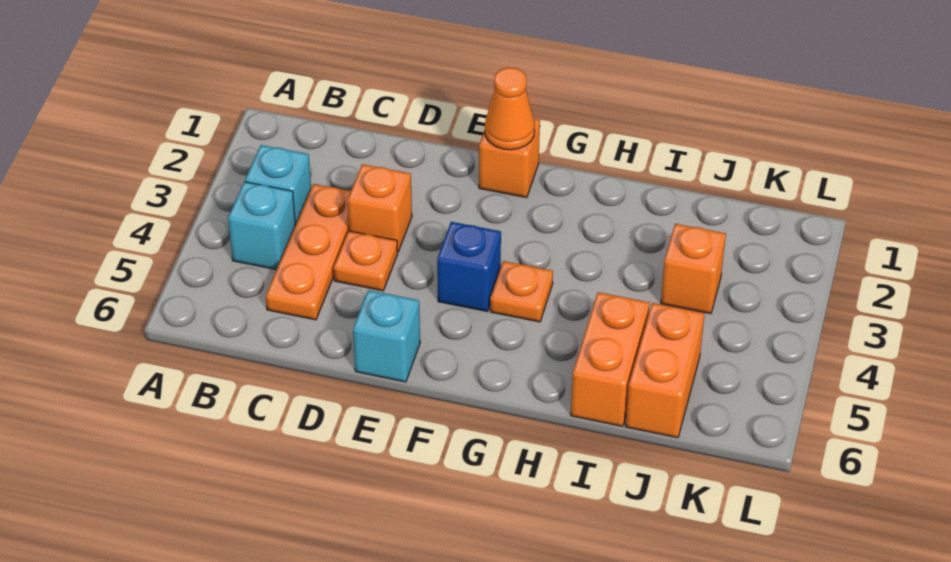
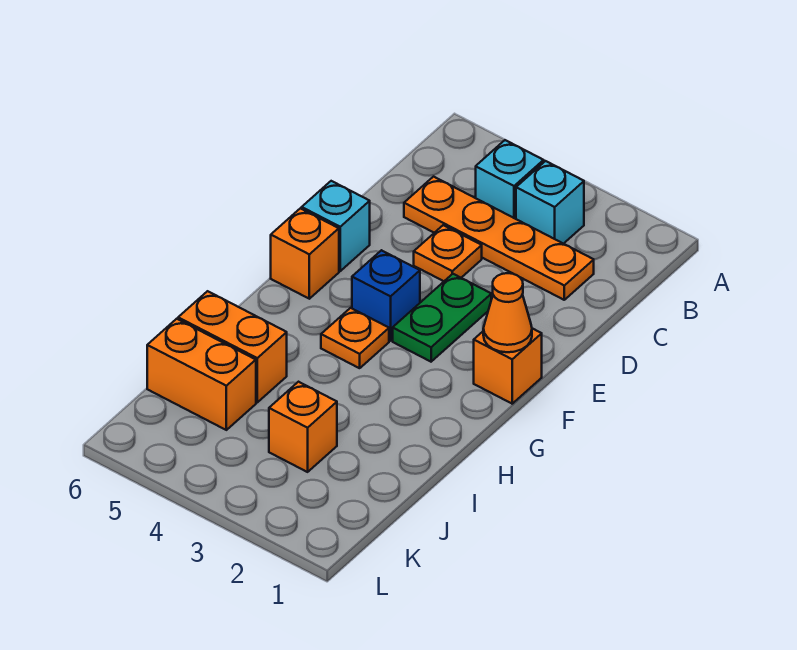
orange 1x3 plate [266,184,351,320] -> orange 1x4 plate [404,177,594,300]
orange 1x1 brick [348,164,412,252] -> orange 1x1 brick moved to [271,208,339,299]
none -> green 1x2 plate [393,274,491,362]

